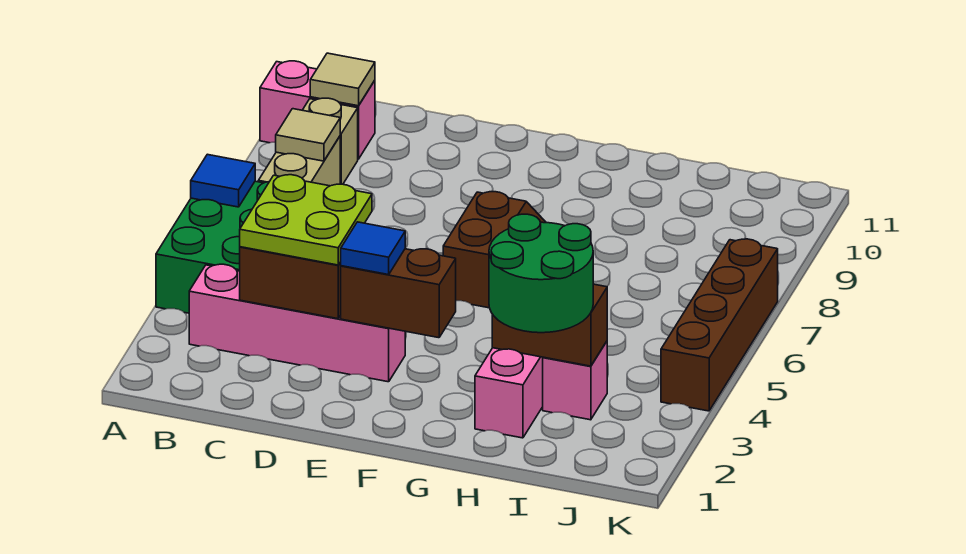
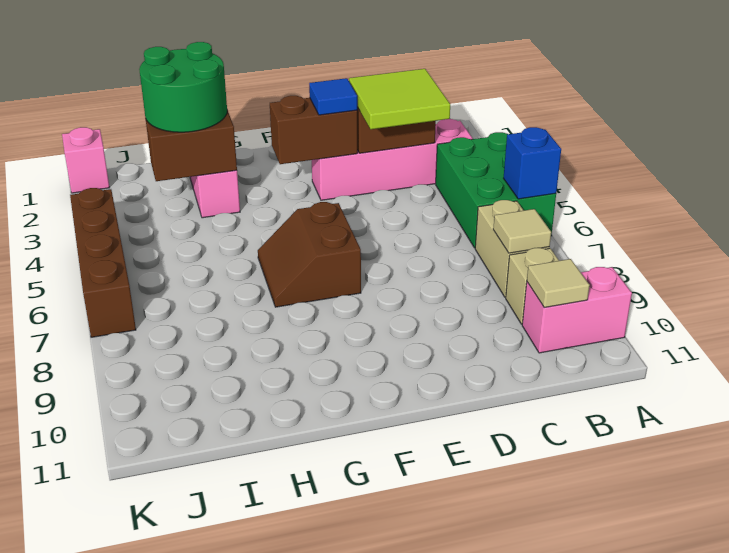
blue 1x1 tile [191,154,255,207] -> blue 1x1 brick [504,127,561,199]
lime 2x2 plate [240,175,372,265] -> lime 2x2 tile [349,69,450,129]
pink 1x1 brick [543,341,607,420] -> pink 1x1 brick moved to [62,127,110,193]

